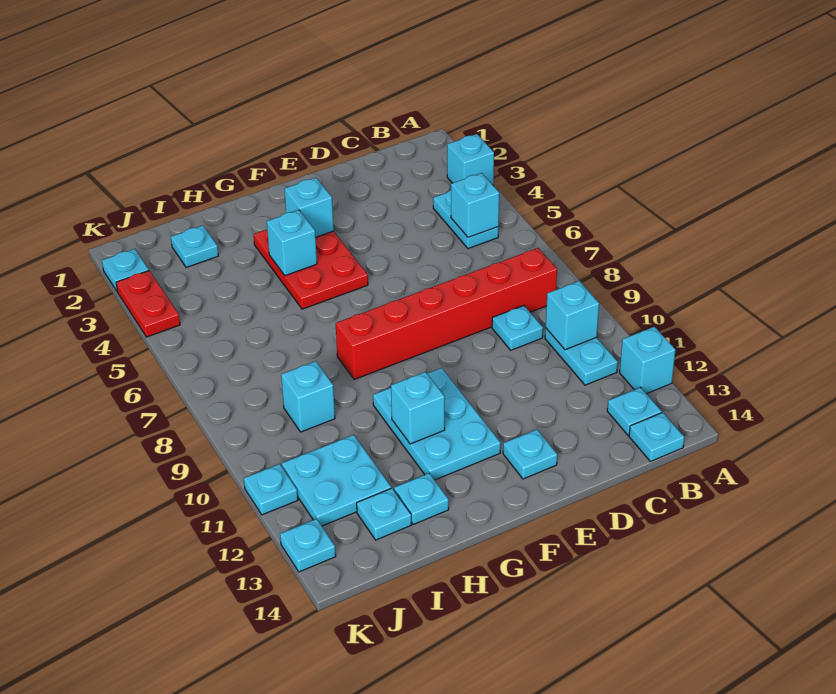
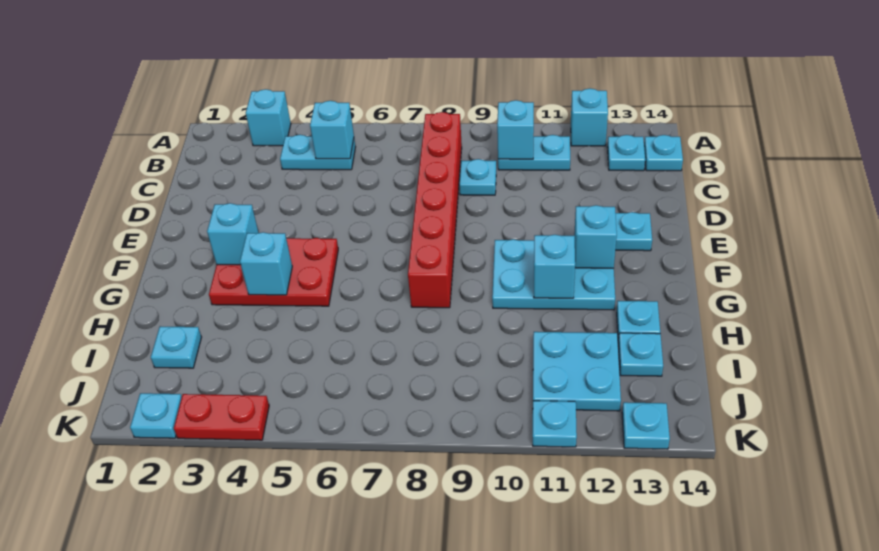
cyan 1x1 brick [281,361,335,432] -> cyan 1x1 brick moved to [574,205,617,268]

